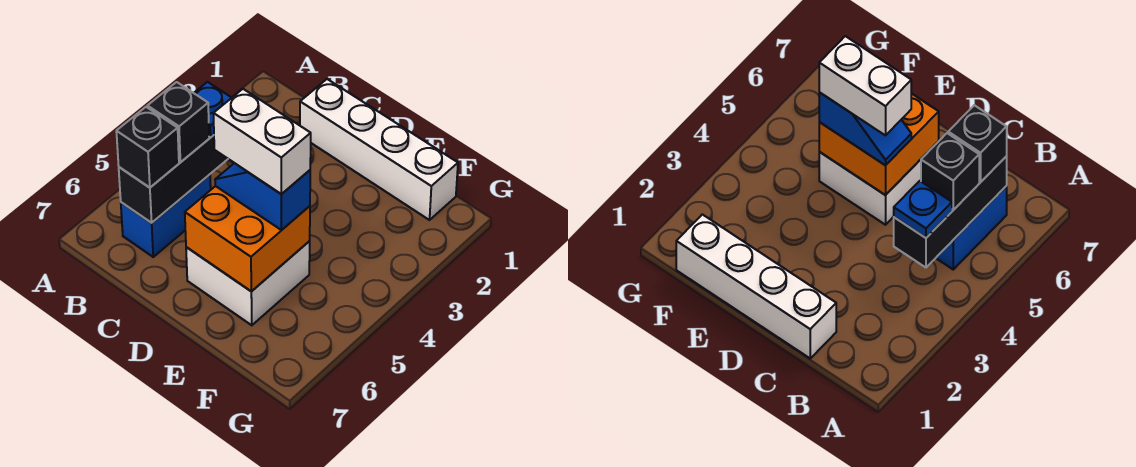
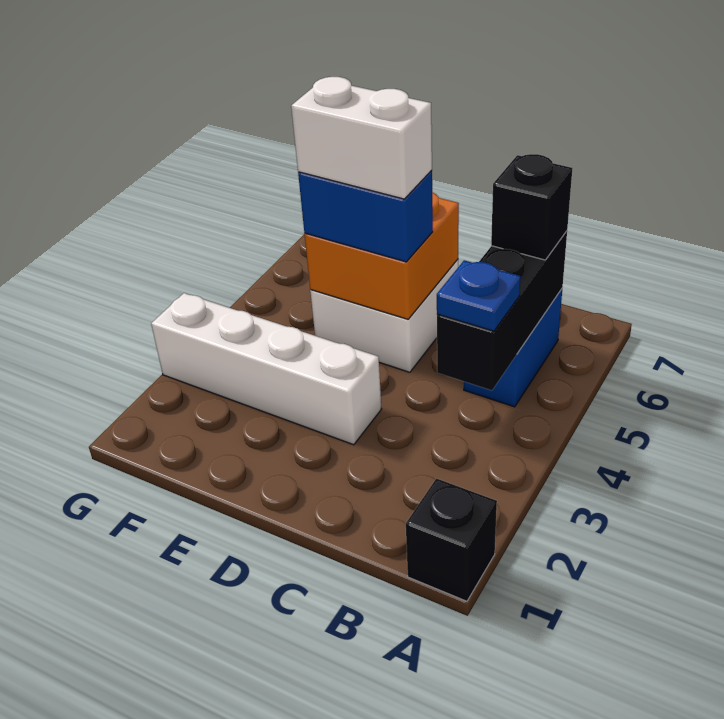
black 1x1 brick [148,82,209,162] -> black 1x1 brick moved to [406,479,497,601]
white 1x4 brick [300,79,458,220] -> white 1x4 brick moved to [151,293,381,445]
blue 1x2 slope [215,163,310,230] -> blue 1x2 brick [298,170,433,262]

